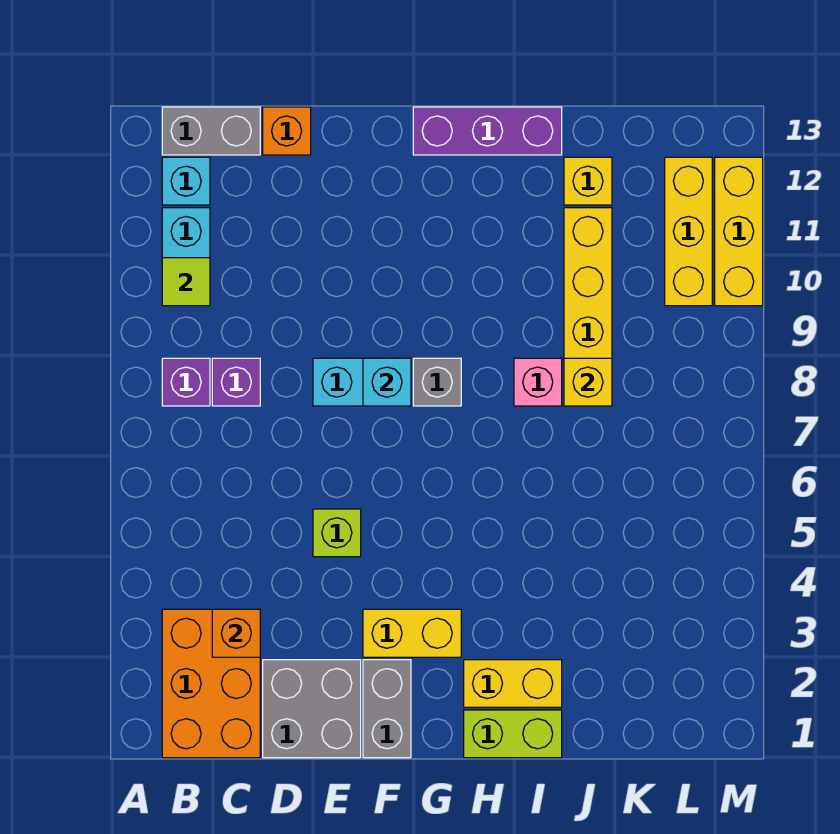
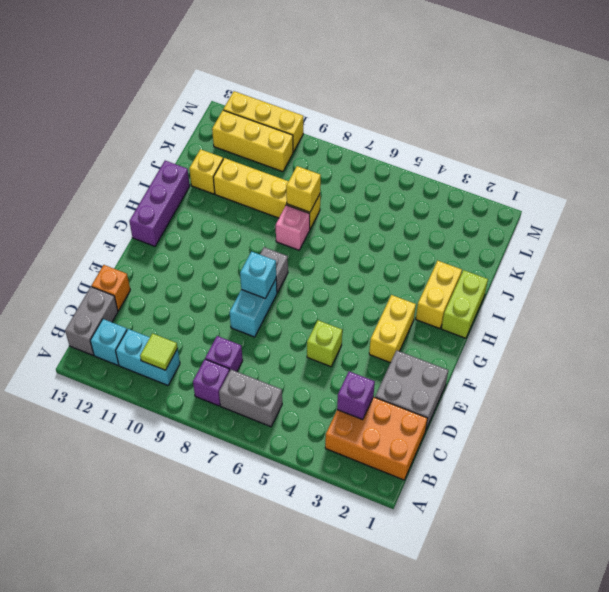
orange 1x1 brick [212,609,260,657] -> purple 1x1 brick [337,371,375,420]
grey 1x2 brick [363,660,411,758] -> grey 1x2 brick moved to [219,369,282,427]

